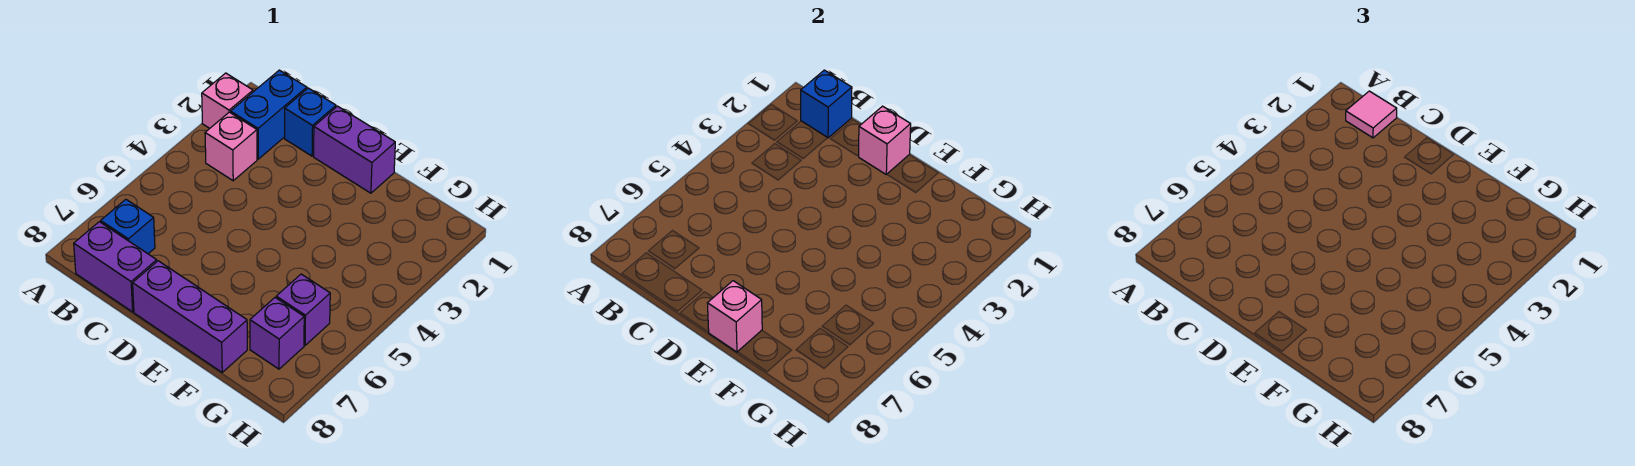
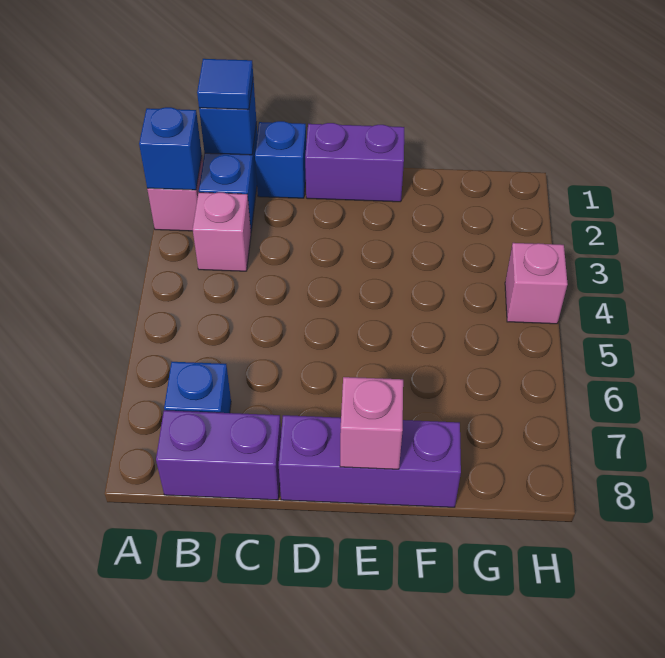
none -> blue 1x1 brick [139,107,202,190]
pink 1x1 tile [1346,91,1397,138] -> blue 1x1 tile [197,59,253,110]
pink 1x1 brick [858,106,911,175] -> pink 1x1 brick moved to [505,243,567,324]
purple 1x1 brick [276,274,330,345] -> none
purple 1x1 brick [250,298,304,369] -> none

